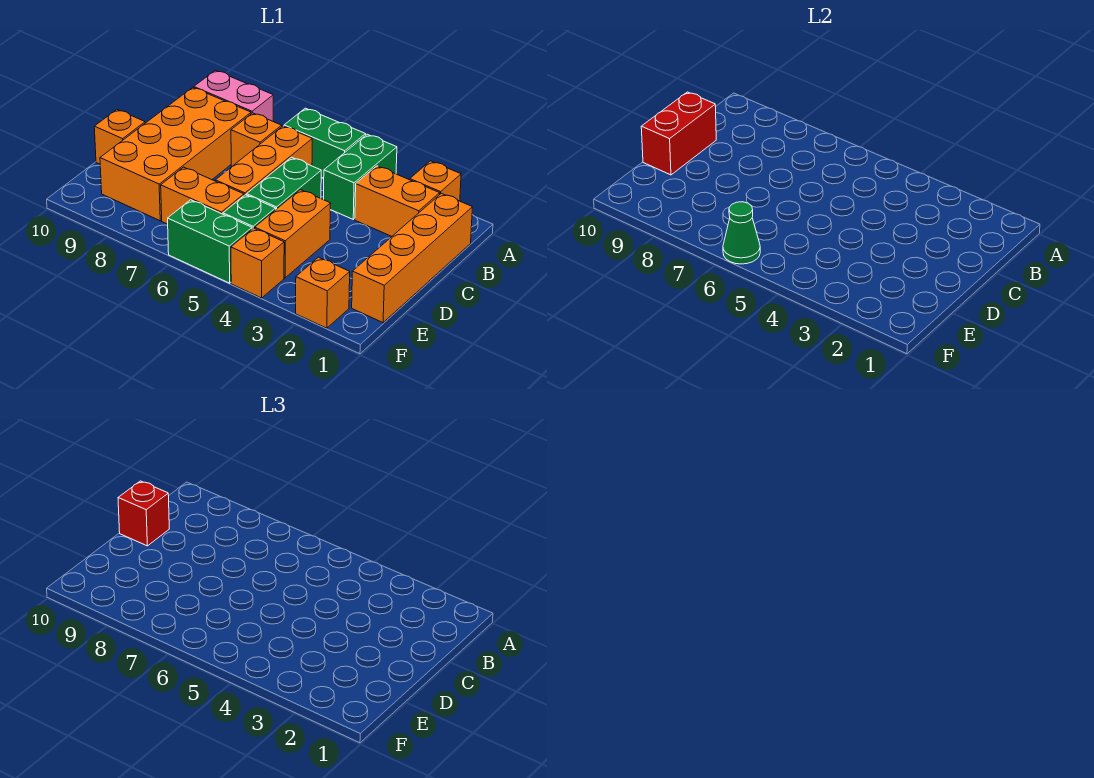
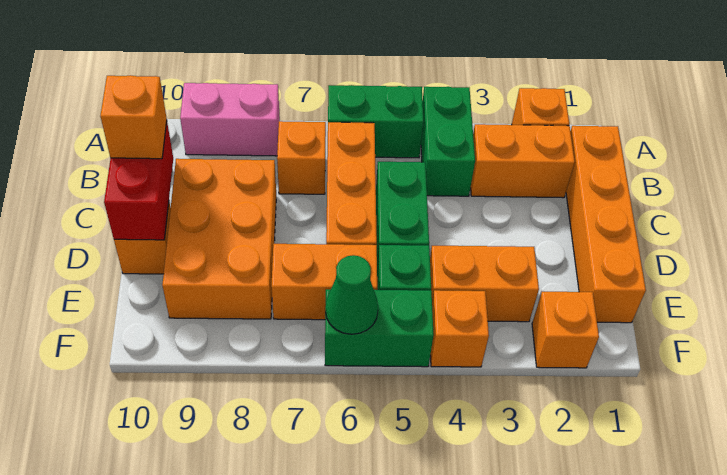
orange 2x4 brick [100,88,251,221] -> orange 2x3 brick [162,159,276,319]
red 1x1 brick [118,481,169,546] -> orange 1x1 brick [100,75,167,159]
orange 1x2 brick [255,190,331,278] -> orange 1x2 brick turned to [430,246,539,322]

